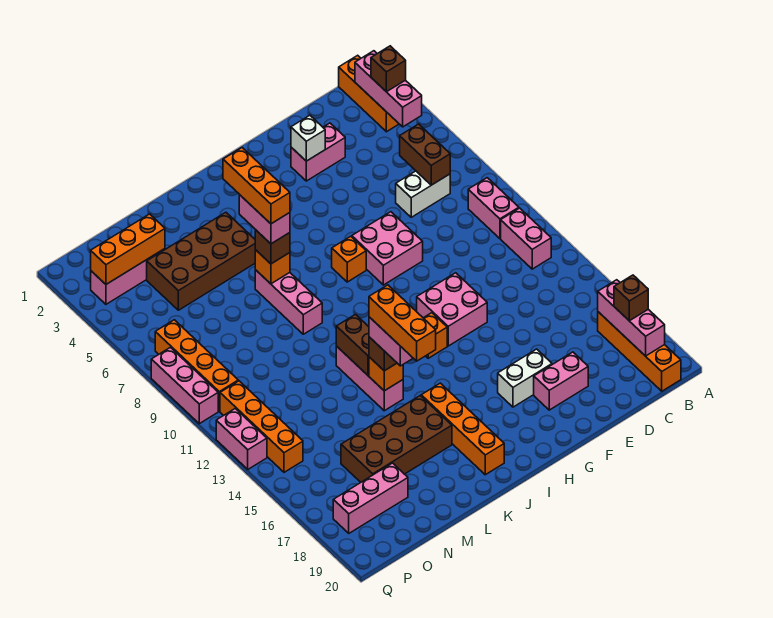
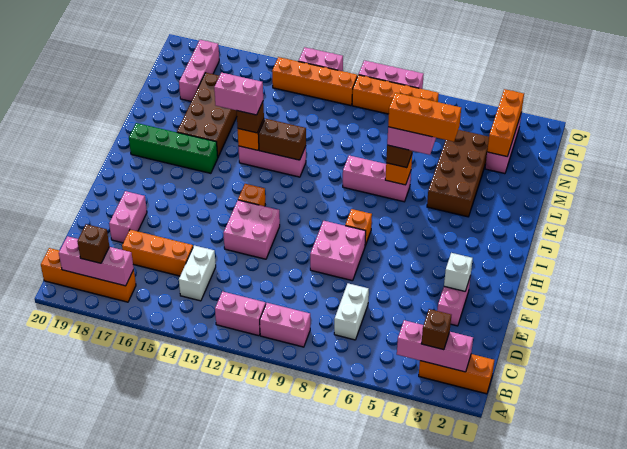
brown 1x2 brick [400,124,450,185] -> none
white 1x2 brick [498,349,552,407] -> white 1x2 brick moved to [179,245,216,301]
orange 1x4 brick [421,383,504,475] -> green 1x4 brick [129,123,218,173]
orange 1x3 brick [369,285,436,361] -> orange 1x3 brick moved to [122,230,193,276]

